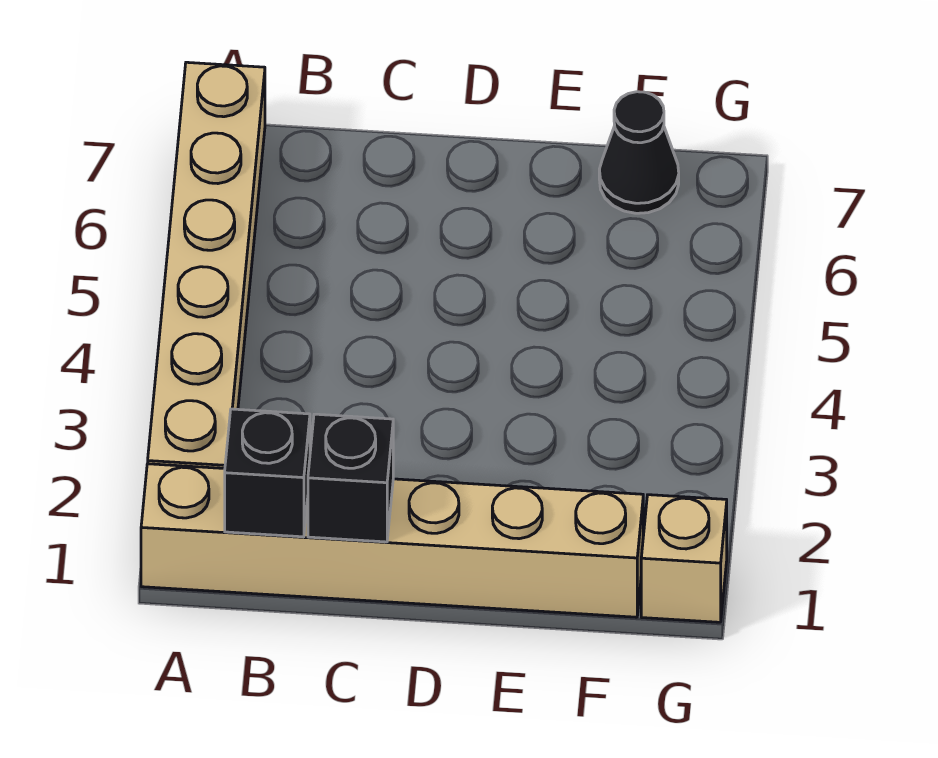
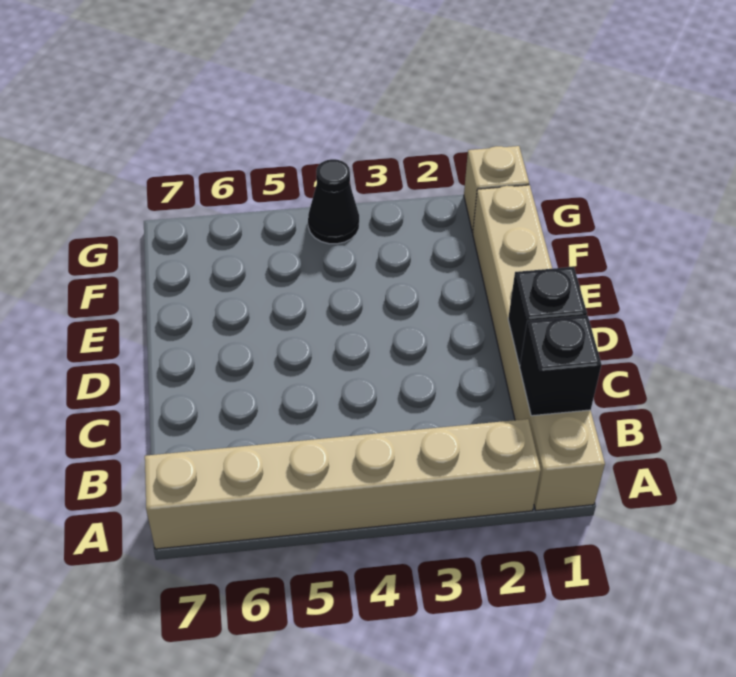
black 1x1 cone [599,92,679,213] -> black 1x1 cone moved to [308,159,359,244]

